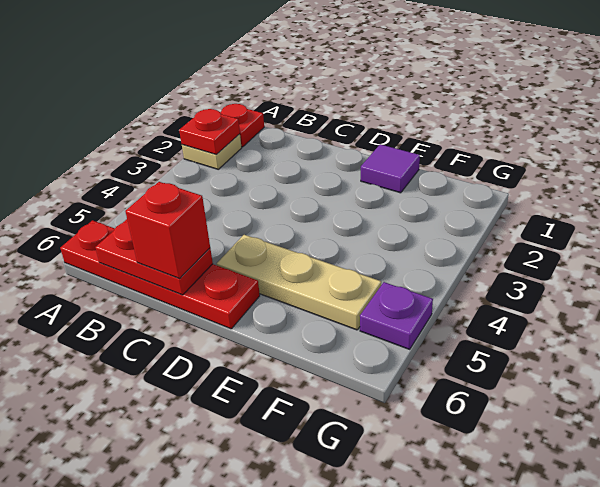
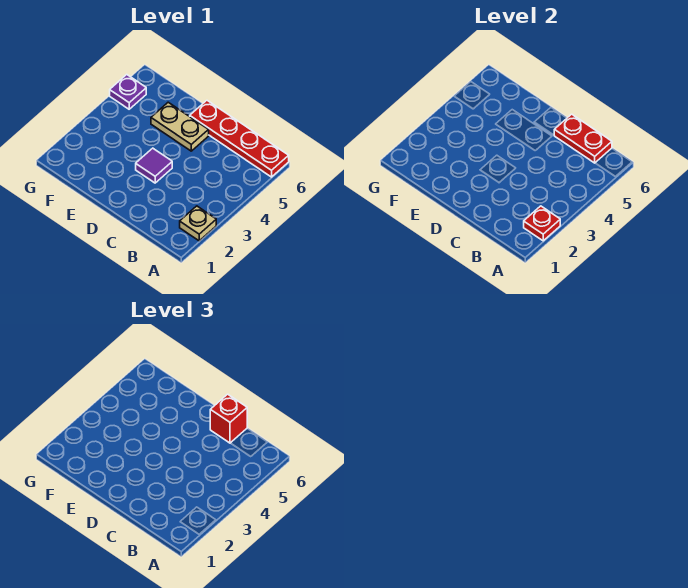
red 1x1 plate [220,104,264,147] -> none
tan 1x3 plate [217,235,381,330] -> tan 1x2 plate [151,102,209,151]
purple 1x1 tile [361,144,420,193] -> purple 1x1 tile moved to [136,148,172,183]

